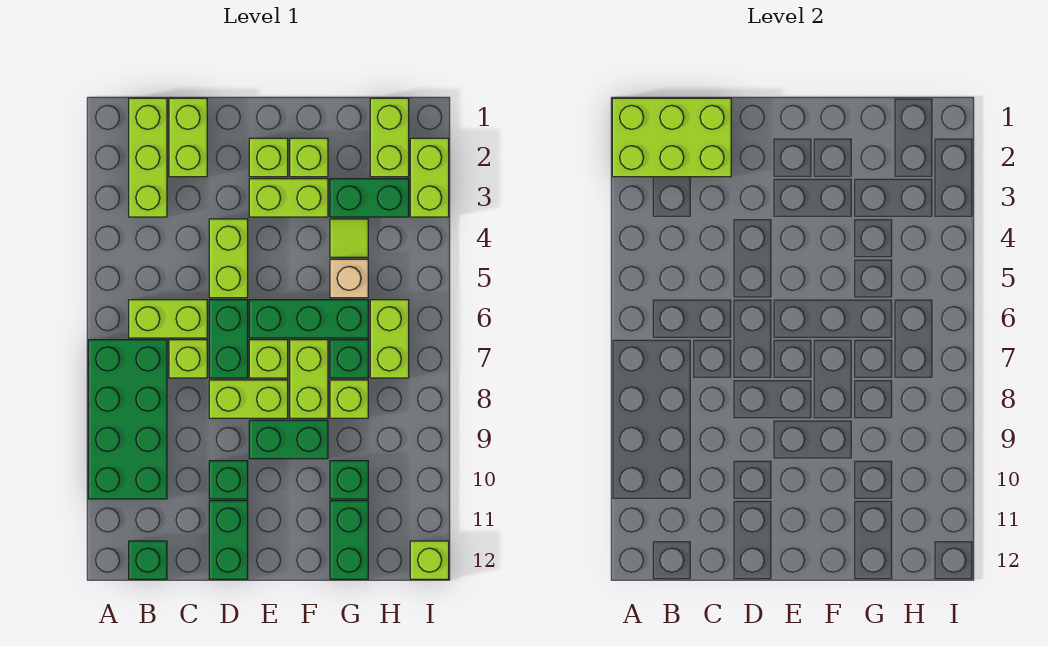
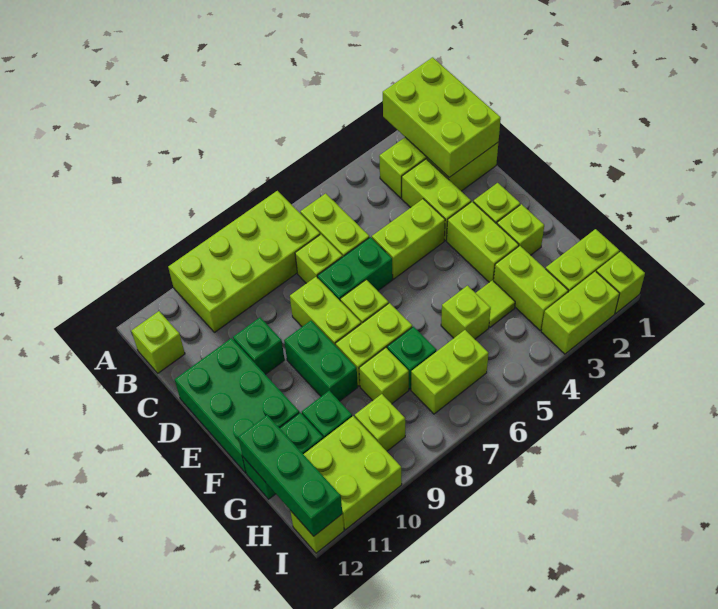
green 2x4 brick [88,340,167,499] -> lime 2x4 brick [168,191,320,333]
green 1x1 brick [129,541,167,579] -> lime 1x1 brick [132,311,185,373]
none -> lime 1x2 brick [402,159,471,241]
green 1x2 brick [209,501,248,579] -> green 2x3 brick [175,338,299,473]
green 1x3 brick [249,300,368,338] -> green 1x3 brick moved to [238,415,342,536]
green 1x2 brick [330,179,409,217] -> lime 1x2 brick [494,246,568,330]
tan 1x1 brick [330,259,368,298] -> lime 1x1 brick [441,286,491,339]
none -> lime 1x1 brick [355,394,405,451]
none -> lime 2x2 brick [303,416,402,530]
none -> lime 1x1 brick [596,252,645,313]

